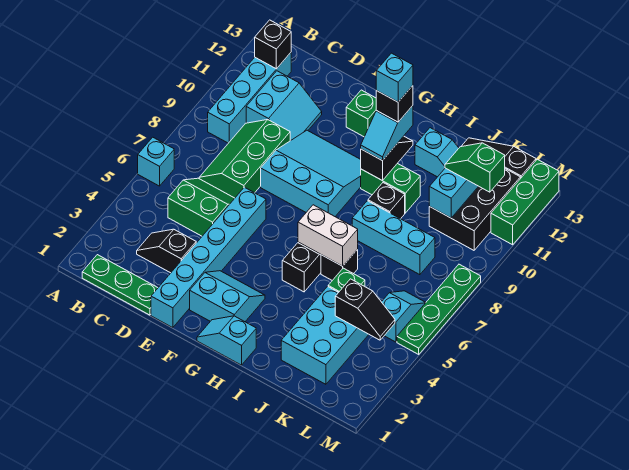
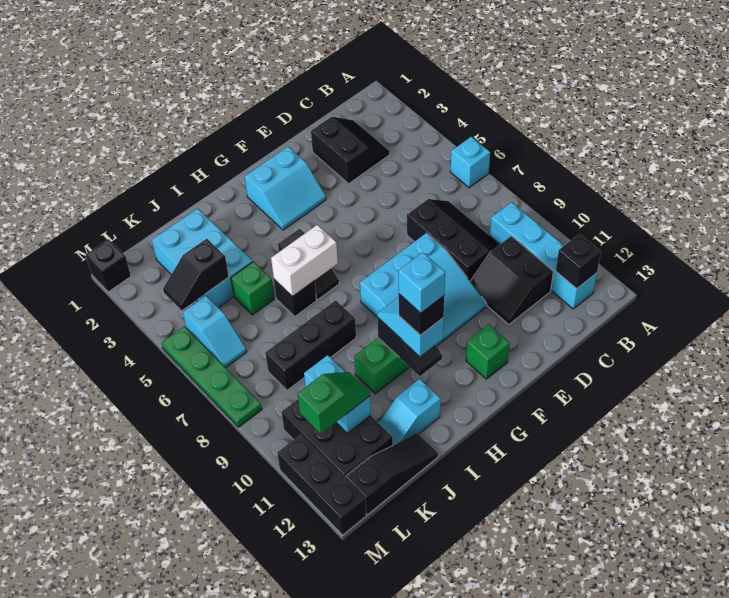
green 1x3 plate [82,255,158,315] -> none
black 1x2 slope [137,229,196,273] -> black 2x2 slope [311,117,390,184]
green 2x2 slope [168,178,235,236] -> none
green 2x3 slope [199,120,290,198] -> black 2x3 slope [407,199,500,281]
cyan 2x2 slope [246,71,322,141] -> black 2x2 slope [470,236,553,325]
cyan 1x6 brick [151,187,266,328] -> none
cyan 1x2 slope [197,316,256,365] -> none
cyan 1x3 brick [352,201,435,275] -> black 1x3 brick [266,300,356,390]
black 1x1 brick [368,183,405,219] -> black 1x1 brick moved to [86,239,131,292]
green 1x3 brick [491,159,559,245] -> black 1x3 brick [277,434,366,535]

